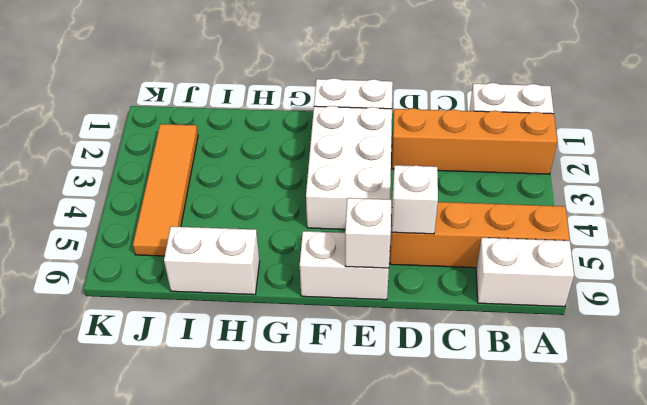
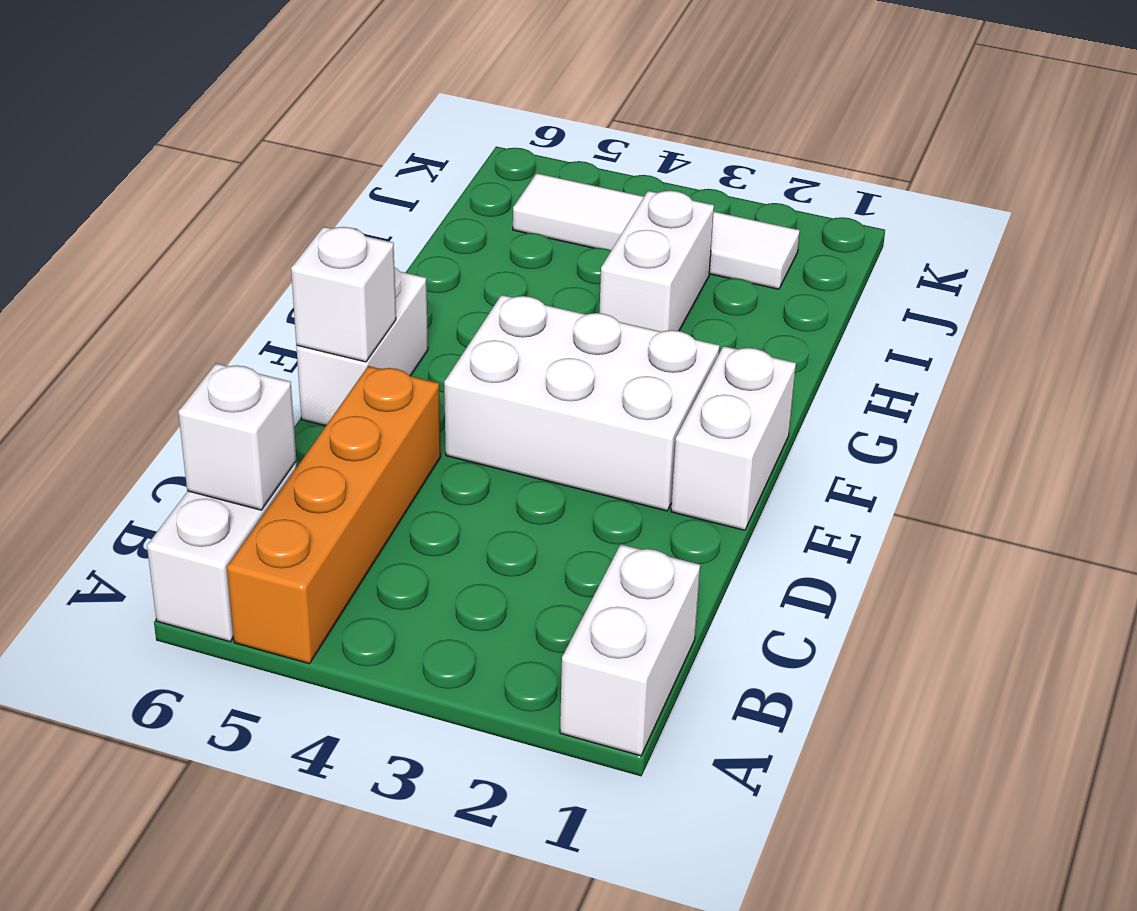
orange 1x4 brick [392,108,557,174] -> none
white 1x1 brick [392,165,438,234] -> white 1x1 brick moved to [178,363,296,510]
white 1x2 brick [164,226,260,295] -> white 1x2 brick moved to [600,191,714,332]
orange 1x4 tile [133,124,198,256] -> white 1x4 tile [513,173,800,289]

